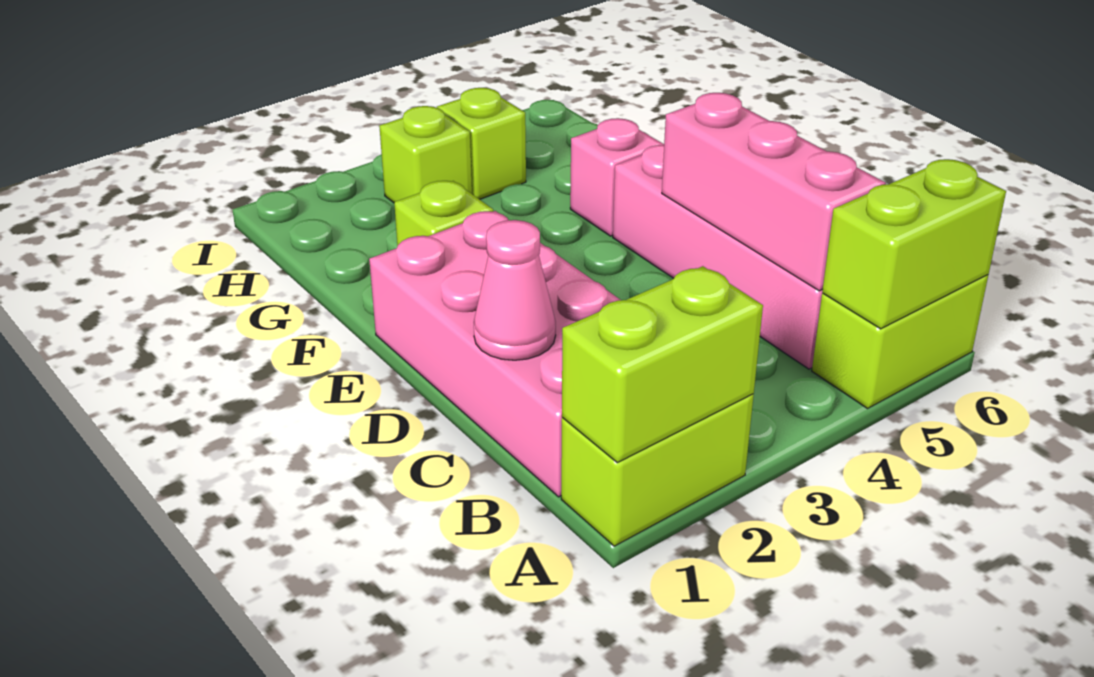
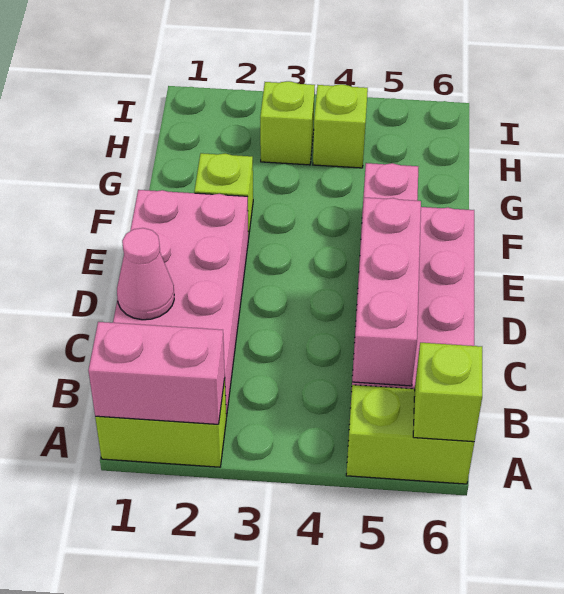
lime 1x2 brick [562,266,763,463] -> pink 1x2 brick [88,322,225,424]
lime 1x2 brick [822,159,1006,329] -> lime 1x1 brick [413,343,482,442]

